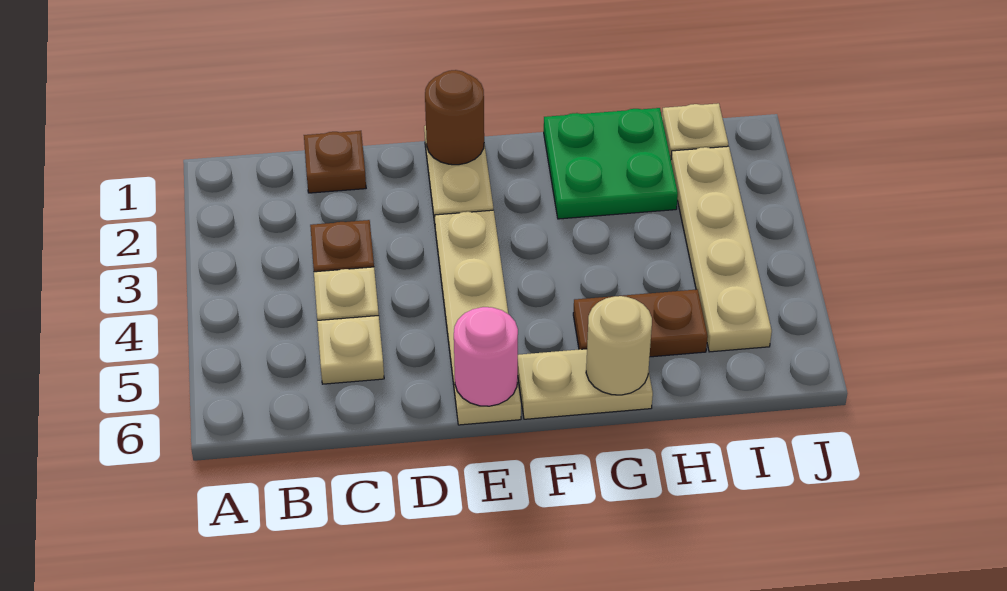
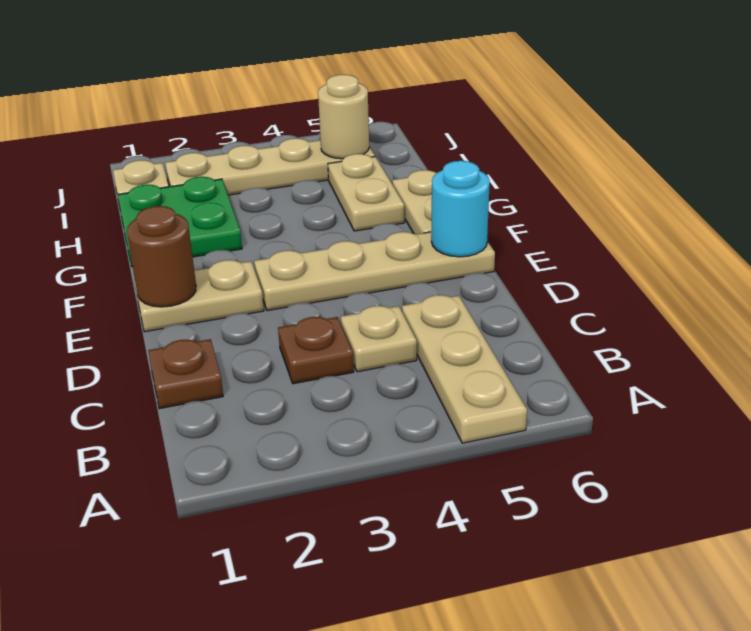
tan 1x1 plate [317,316,384,384] -> tan 1x3 plate [402,295,527,443]
pink 1x1 round brick [454,307,518,406] -> cyan 1x1 round brick [431,161,490,257]
brown 1x2 plate [573,289,708,357] -> tan 1x2 plate [328,154,405,231]
tan 1x1 round brick [586,296,652,395] -> tan 1x1 round brick moved to [318,75,369,159]

